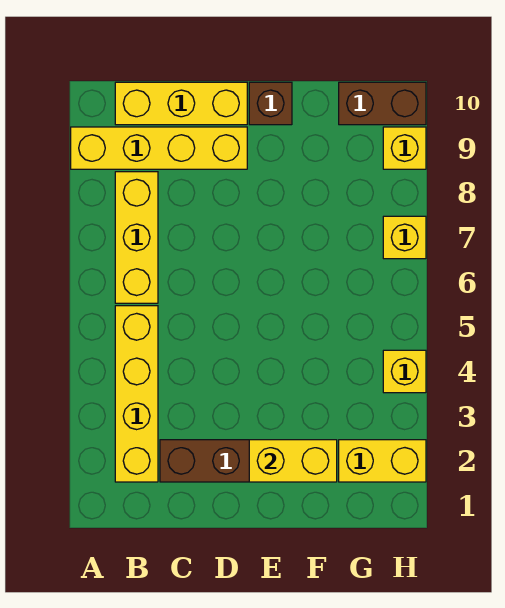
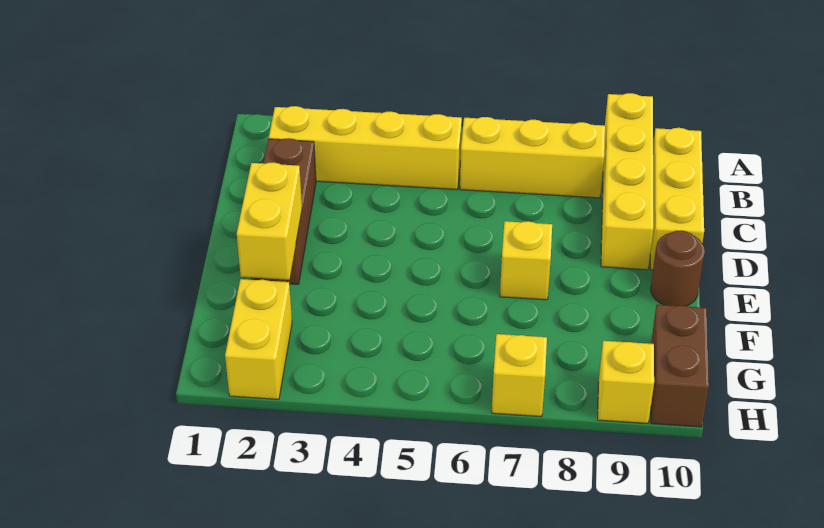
brown 1x1 brick [249,82,292,125] -> brown 1x1 round brick [651,231,705,306]
yellow 1x1 brick [383,350,426,393] -> yellow 1x1 brick moved to [500,221,552,300]

